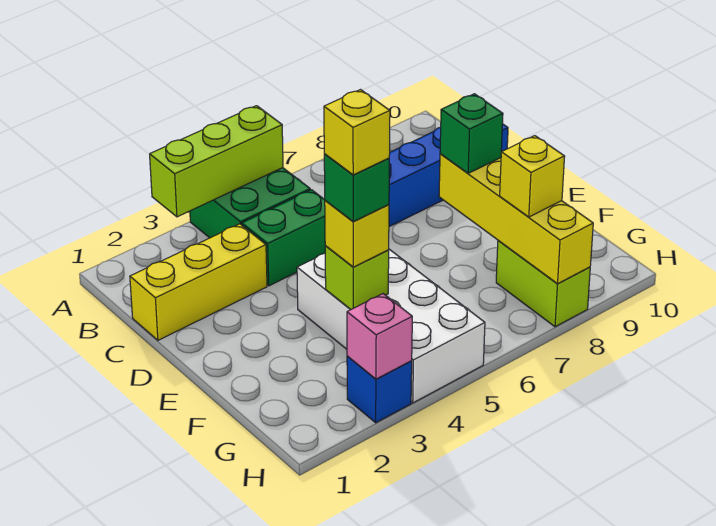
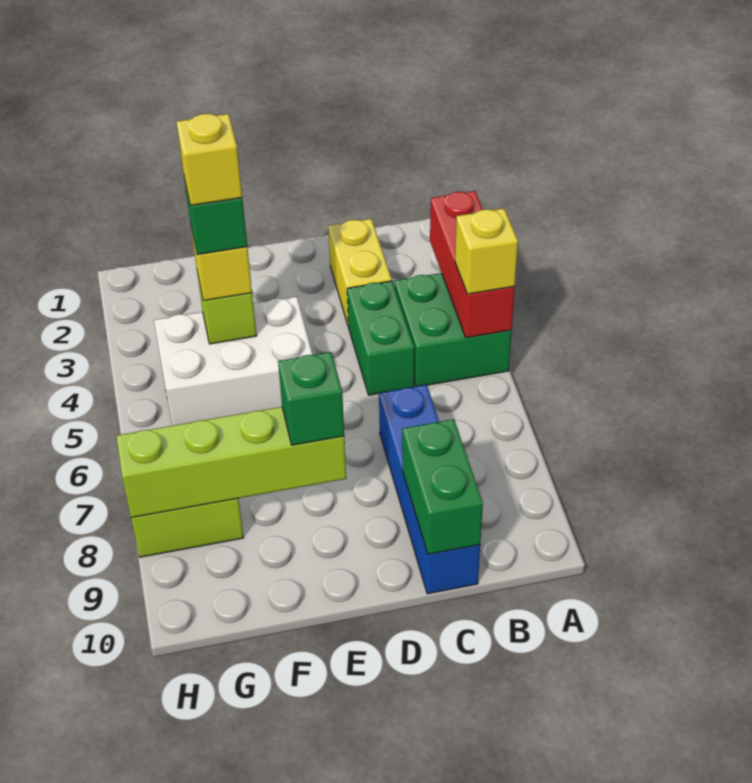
lime 1x3 brick [150,106,283,217] -> red 1x3 brick [430,191,515,338]
yellow 1x3 brick [130,224,267,340] -> yellow 1x2 brick [328,219,392,327]
none -> green 1x2 brick [402,419,483,554]
white 2x4 brick [297,249,485,403] -> white 2x3 brick [154,297,313,426]
yellow 1x4 brick [439,154,593,284] -> lime 1x4 brick [116,407,346,518]
yellow 1x1 brick [500,136,565,217] -> yellow 1x1 brick moved to [455,208,518,294]
blue 1x1 brick [347,356,412,423] -> none
pink 1x1 brick [347,294,412,379] -> none

